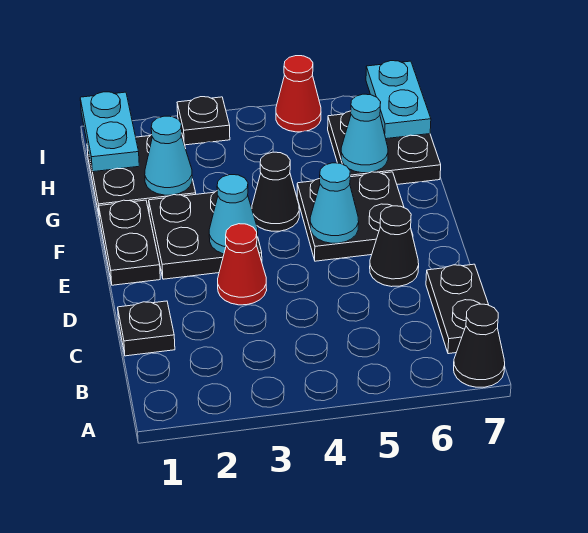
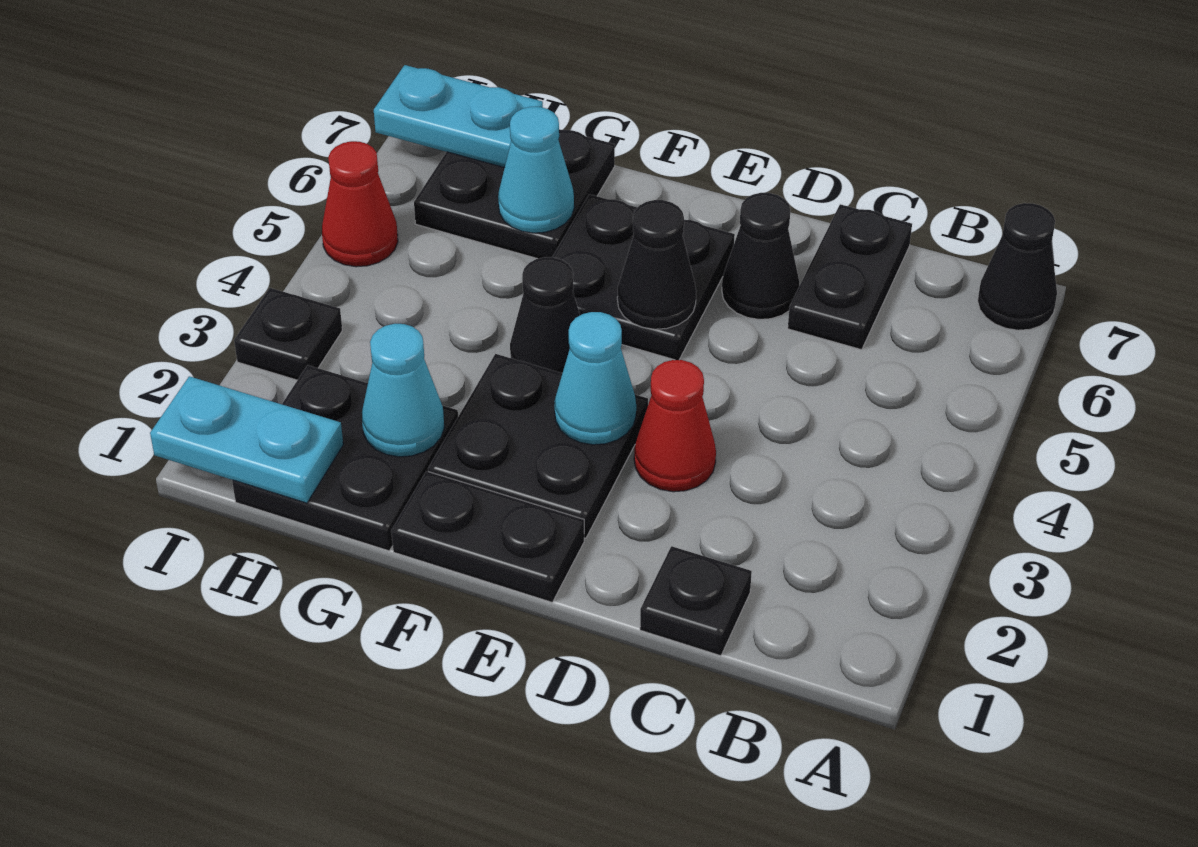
black 1x2 plate [426,264,489,354] -> black 1x2 plate turned to [788,204,912,350]
cyan 1x1 cone [310,163,359,243] -> black 1x1 cone [617,200,696,329]

